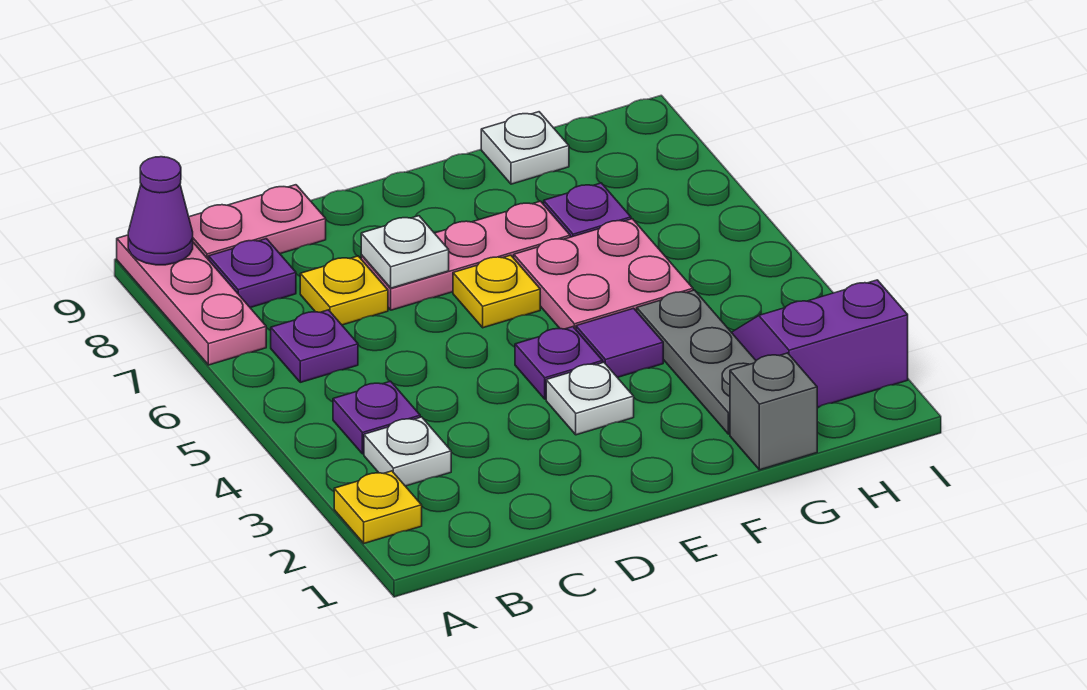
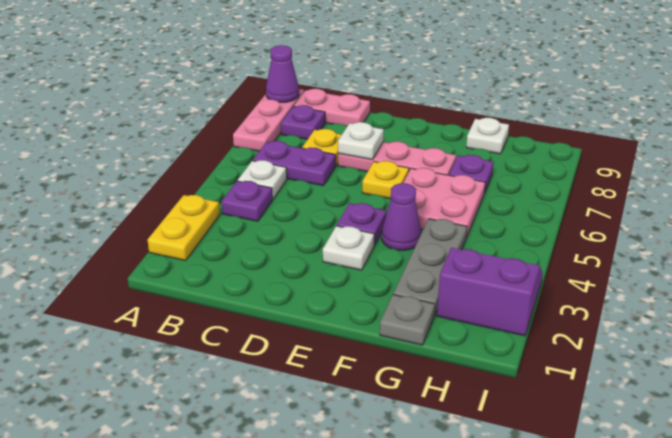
yellow 1x1 plate [334,471,422,543] -> yellow 1x2 plate [148,195,220,261]
white 1x1 plate [364,417,451,486] -> white 1x1 plate moved to [238,160,287,199]
purple 1x1 plate [271,310,358,382] -> purple 1x2 plate [253,141,336,186]
purple 1x1 tile [576,308,663,377] -> purple 1x1 cone [382,183,421,250]
grey 1x1 brick [730,353,817,470] -> grey 1x1 plate [380,295,435,345]

